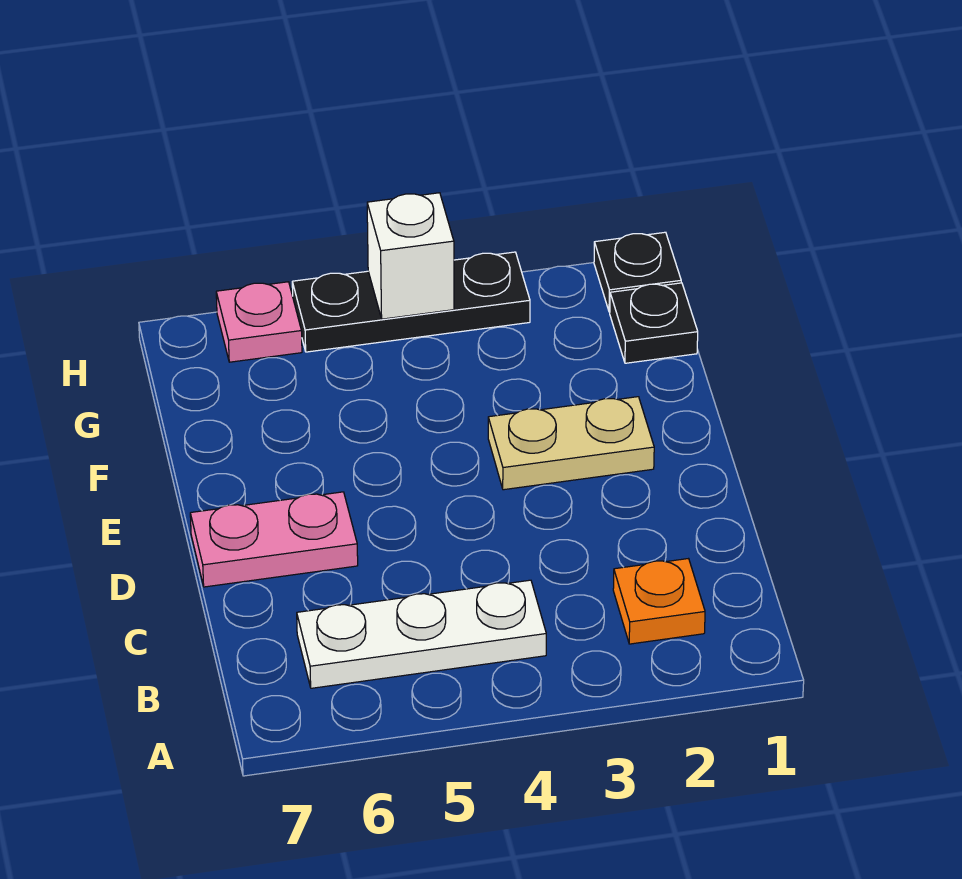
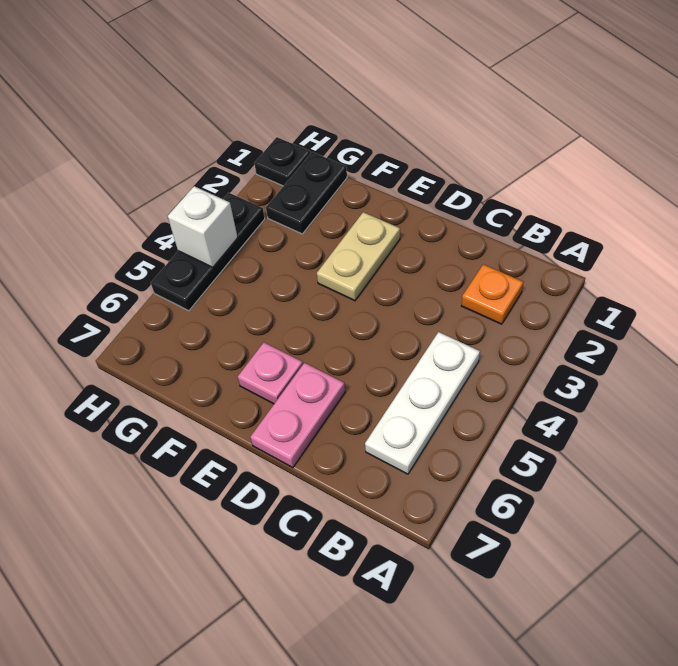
black 1x1 plate [610,283,698,363] -> black 1x2 plate [266,152,347,234]
pink 1x1 plate [216,282,302,362] -> pink 1x1 plate moved to [238,343,303,404]

